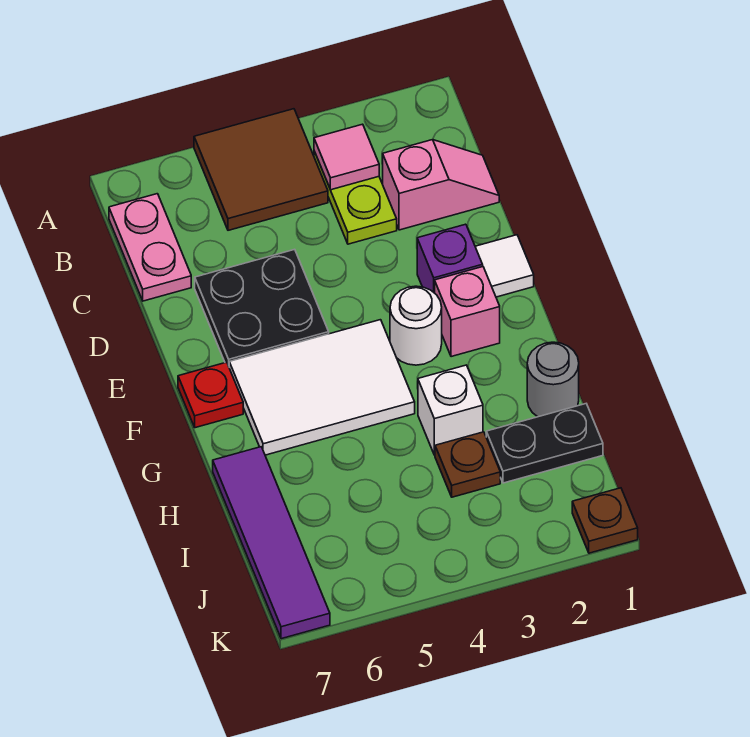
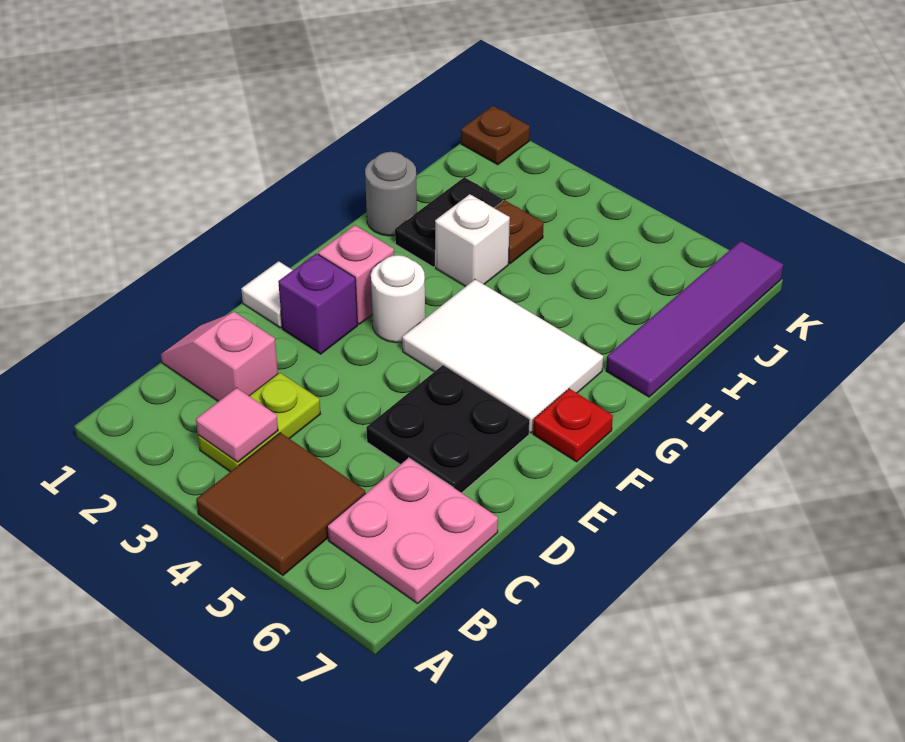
pink 1x2 plate [109,194,191,301] -> pink 2x2 plate [327,458,498,604]
black 1x2 plate [486,404,603,483] -> black 1x2 plate turned to [395,177,503,267]

